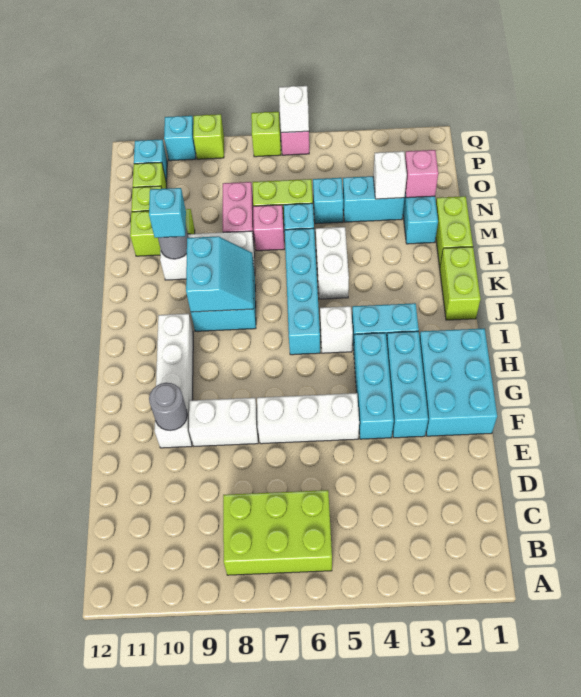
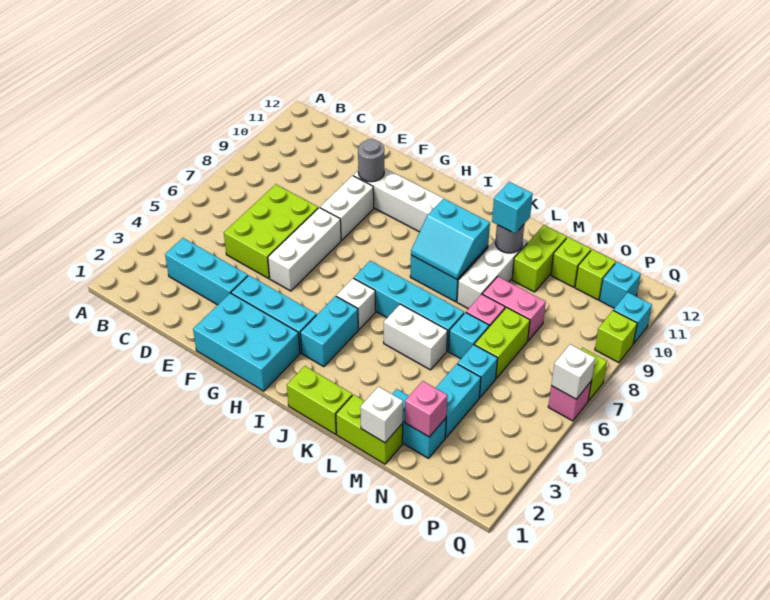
lime 2x3 brick [223,490,332,575] -> lime 2x3 brick moved to [224,184,318,278]
cyan 1x3 brick [354,333,394,439] -> cyan 1x3 brick moved to [165,238,248,305]
white 1x1 brick [373,151,407,199] -> white 1x1 brick moved to [360,387,403,443]

